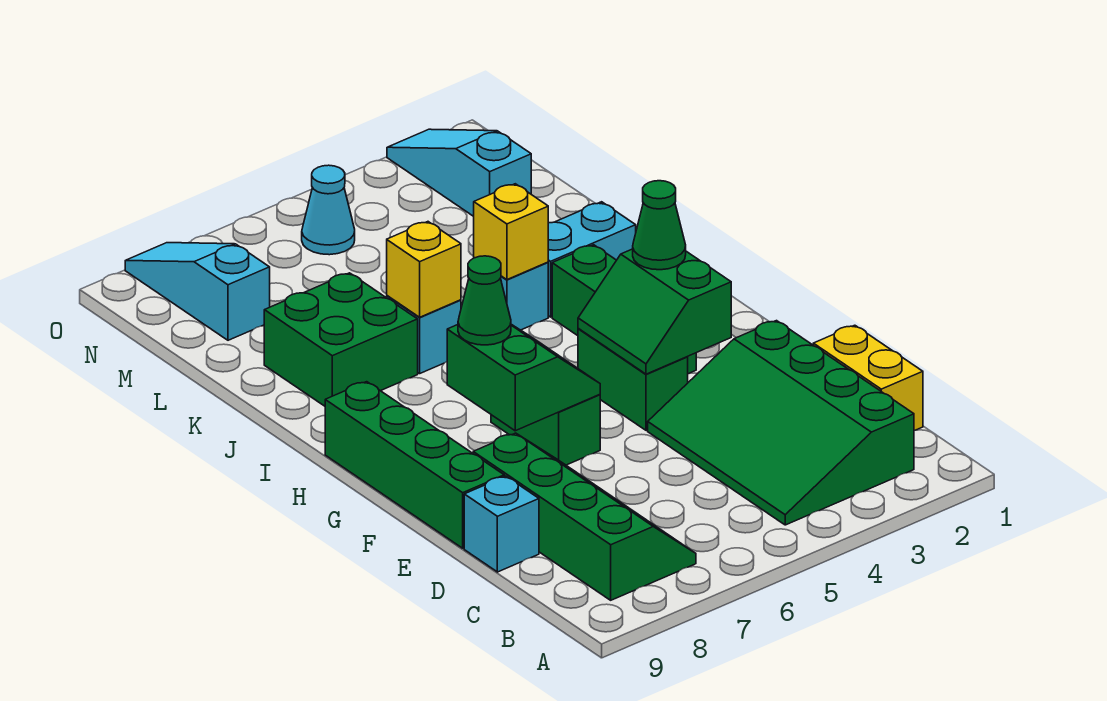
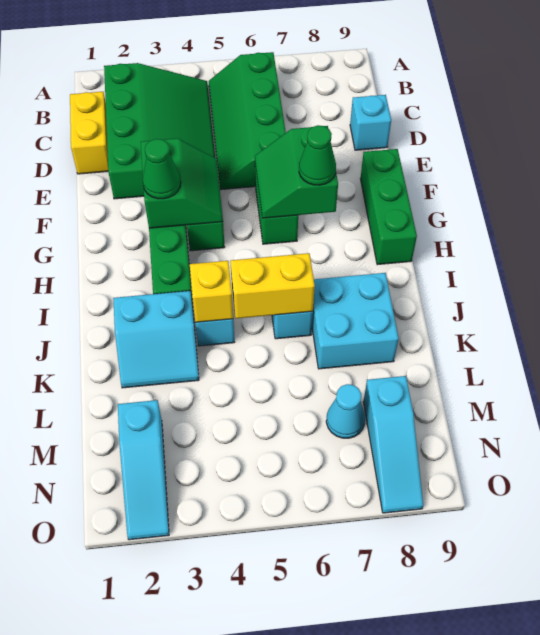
green 2x4 slope [473,433,696,600] -> green 2x4 slope moved to [209,52,286,190]
green 1x4 brick [325,382,504,548] -> green 1x3 brick [360,149,417,265]
yellow 1x1 brick [387,222,461,317] -> yellow 1x2 brick [230,253,315,319]
green 2x2 brick [264,273,418,406] -> cyan 2x2 brick [312,273,399,369]
cyan 1x1 cone [302,165,355,255] -> cyan 1x1 cone moved to [326,384,365,438]

